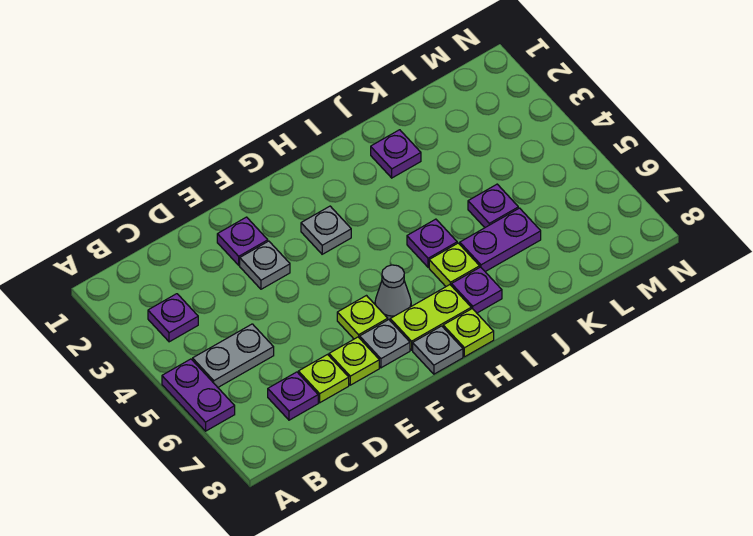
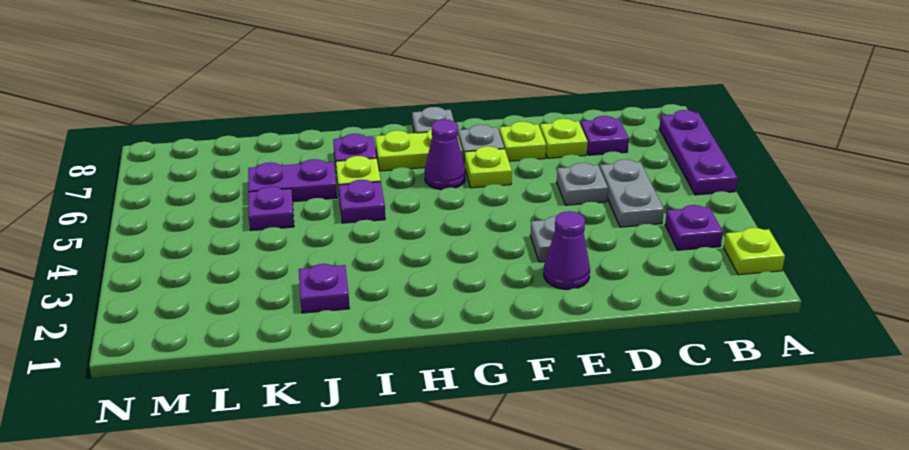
purple 1x2 plate [162,359,235,431] -> purple 1x3 plate [659,110,738,195]
grey 1x2 plate [193,324,274,387] -> grey 1x2 plate turned to [600,159,664,227]
purple 1x1 plate [217,217,268,265] -> purple 1x1 cone [544,211,590,289]
grey 1x1 plate [301,206,351,254] -> grey 1x1 plate moved to [557,163,608,205]
grey 1x1 cone [375,265,411,320] -> purple 1x1 cone [425,119,465,190]
lime 1x1 plate [443,309,494,357] -> lime 1x1 plate moved to [724,228,785,275]

